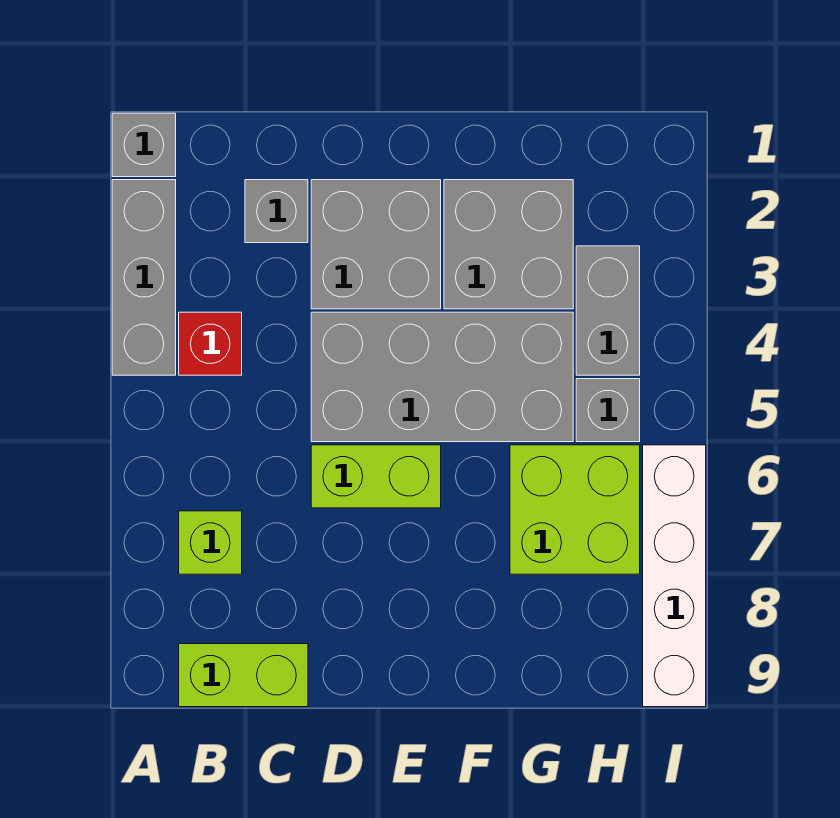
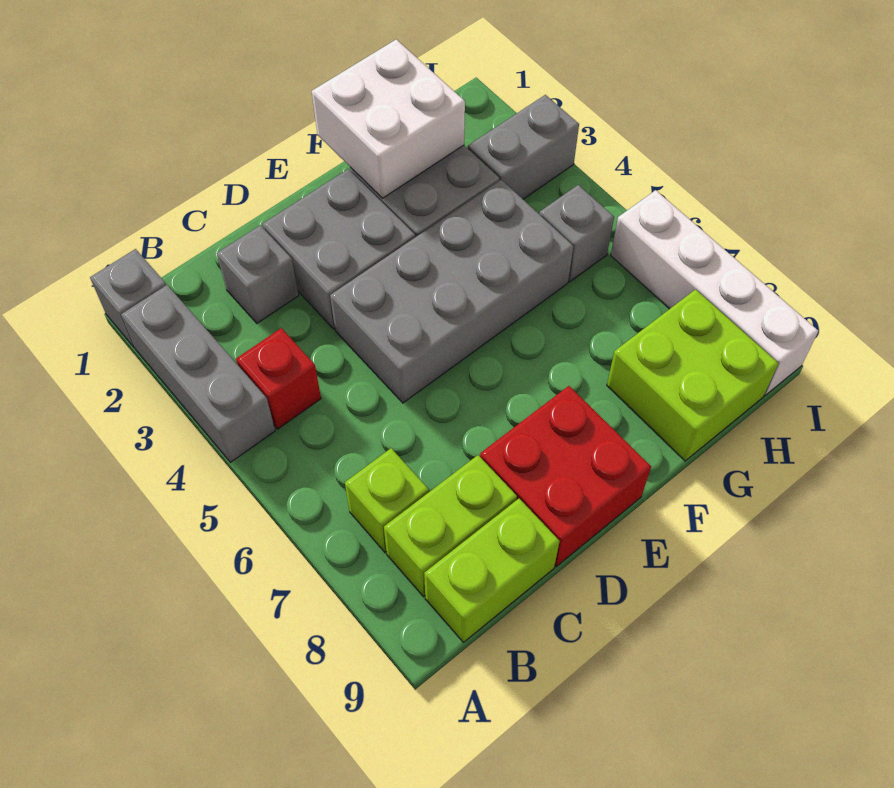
lime 1x2 brick [311,445,441,508] -> lime 1x2 brick moved to [384,455,517,597]
none -> red 2x2 brick [480,386,651,566]
none -> white 2x2 brick [312,39,465,198]
lime 2x2 brick [510,445,640,574] -> lime 2x2 brick moved to [607,289,778,461]
grey 1x2 brick [576,246,640,375] -> grey 1x2 brick turned to [468,95,579,199]

